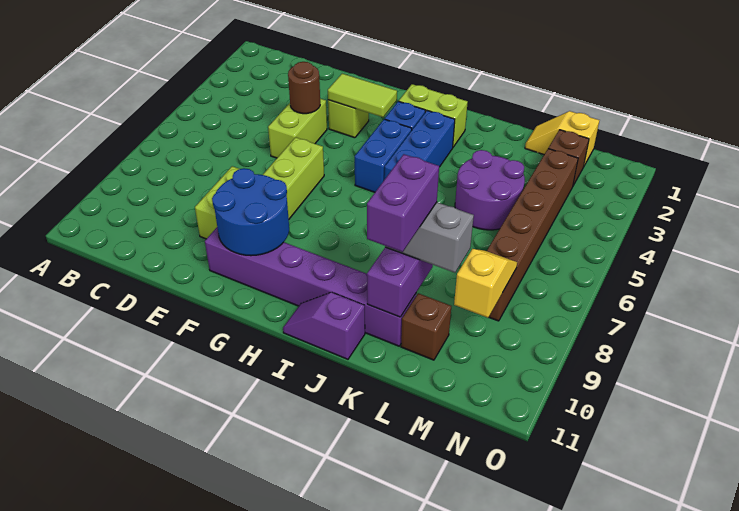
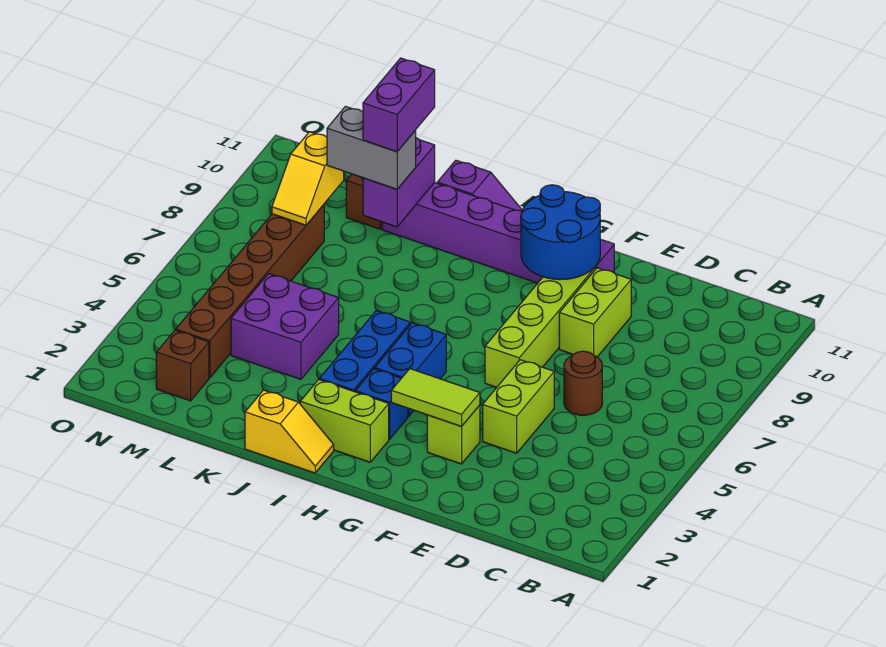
brown 1x1 round brick [288,62,320,114] -> brown 1x1 round brick moved to [564,351,602,415]
purple 2x2 round brick [455,150,525,230] -> purple 2x2 brick [231,274,339,379]
yellow 1x2 slope [525,111,599,166] -> yellow 1x2 slope moved to [245,390,334,473]

